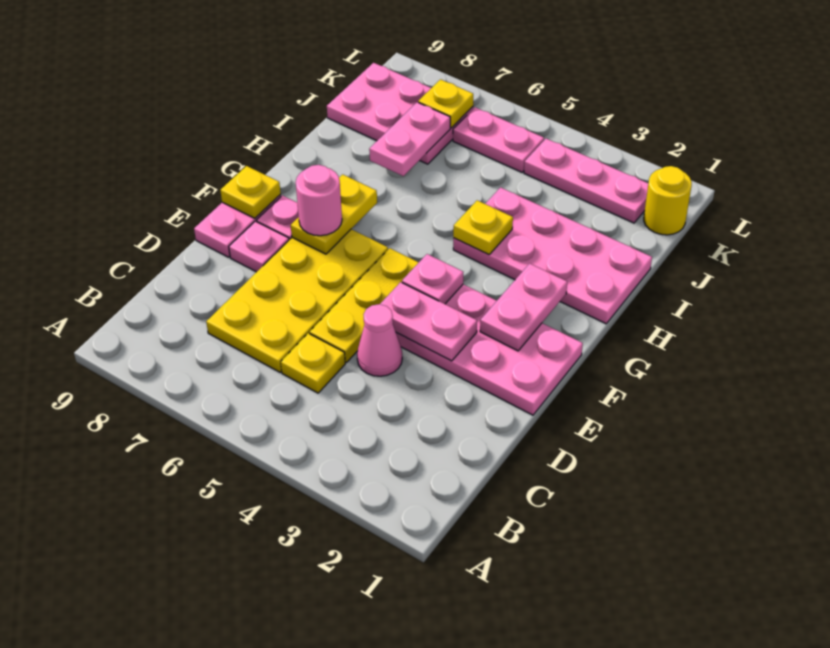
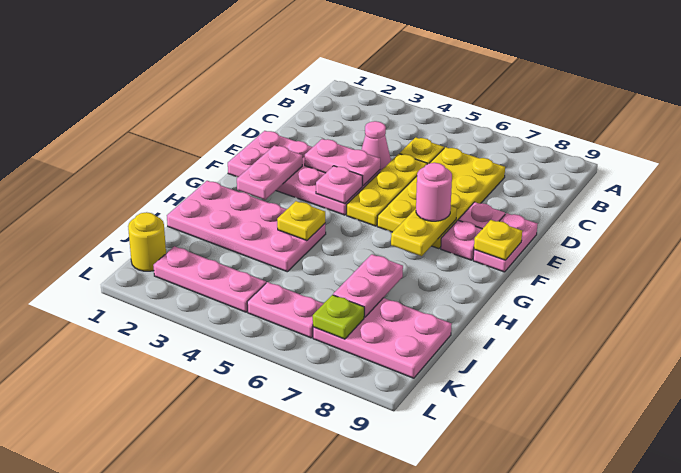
yellow 1x1 plate [418,79,473,128] -> lime 1x1 plate [313,295,364,339]

